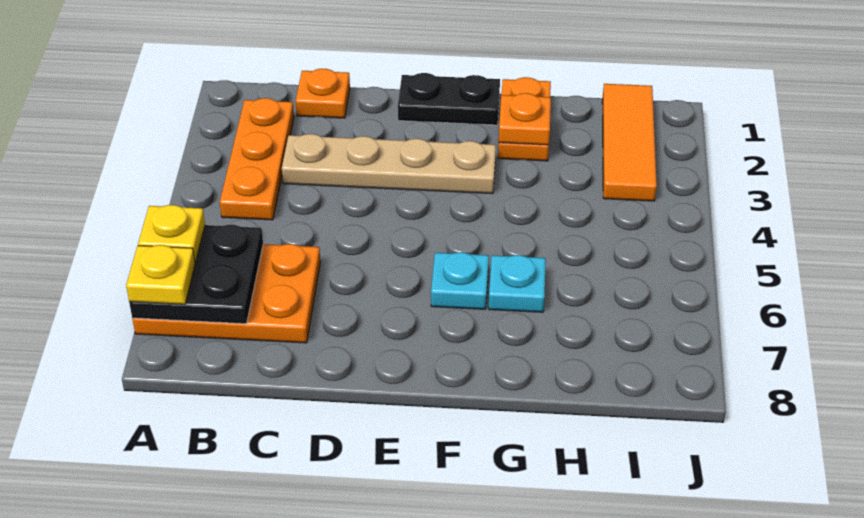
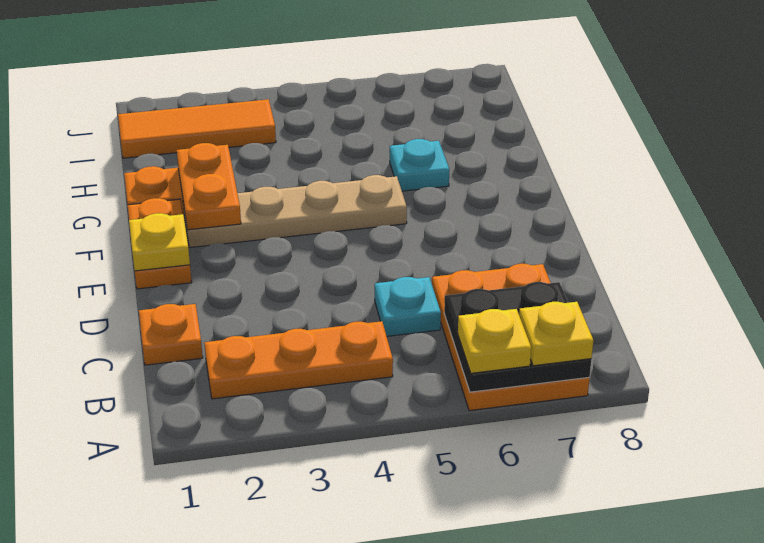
tan 1x4 plate [282,134,496,194] -> tan 1x4 plate turned to [183,175,407,248]
black 1x2 plate [398,73,500,125] -> orange 1x2 plate [128,198,192,289]
none -> yellow 1x1 plate [129,213,190,271]
cyan 1x1 plate [431,252,489,309] -> cyan 1x1 plate moved to [375,277,441,336]
orange 1x1 plate [499,93,551,145] -> orange 1x2 plate [177,143,241,230]

